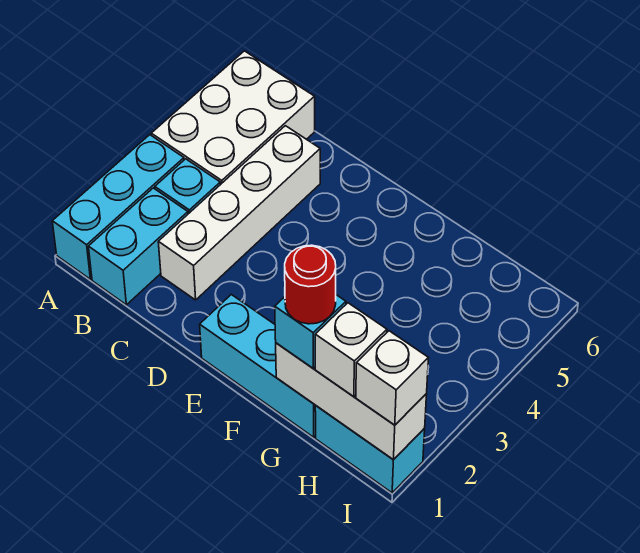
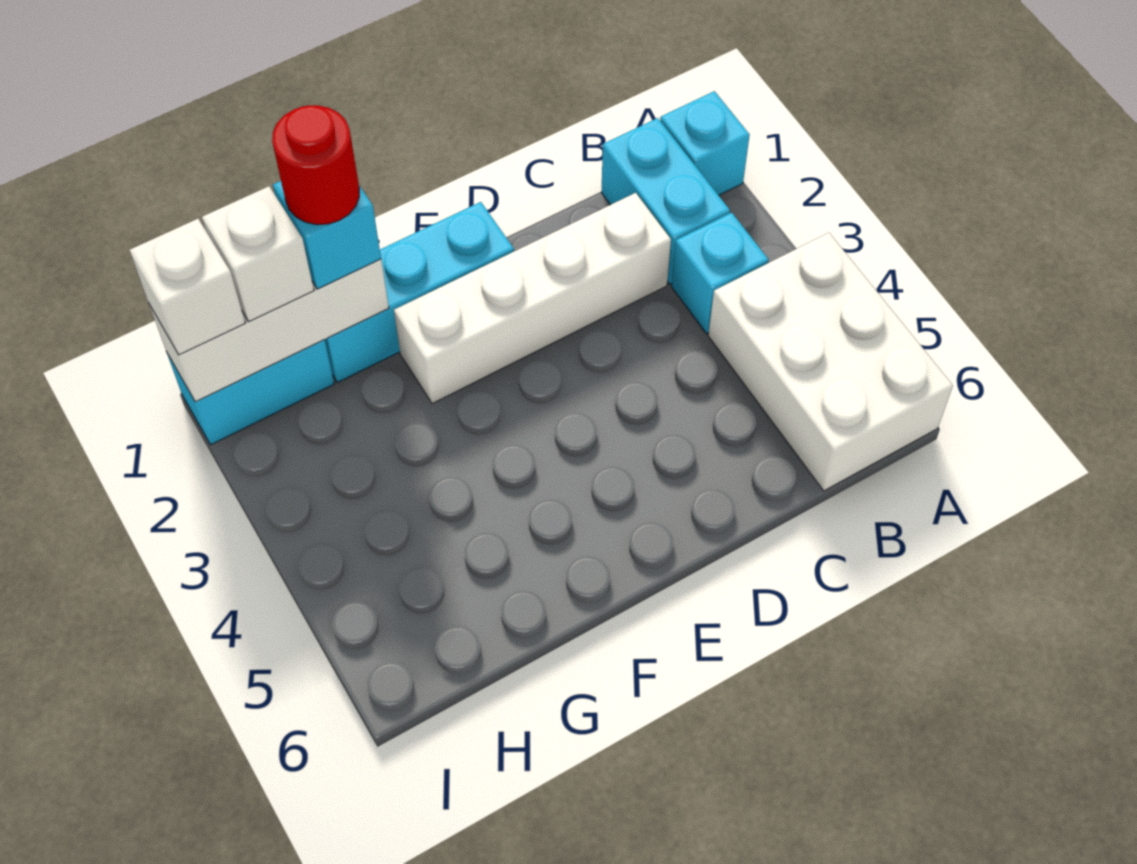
cyan 1x3 brick [52,135,184,279] -> cyan 1x1 brick [660,91,750,195]
white 1x4 brick [158,126,320,300] -> white 1x4 brick turned to [394,193,671,404]

